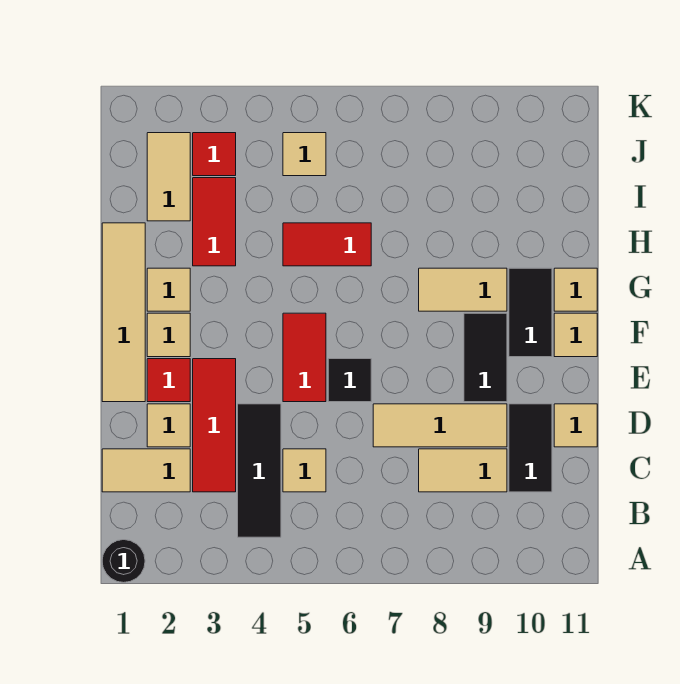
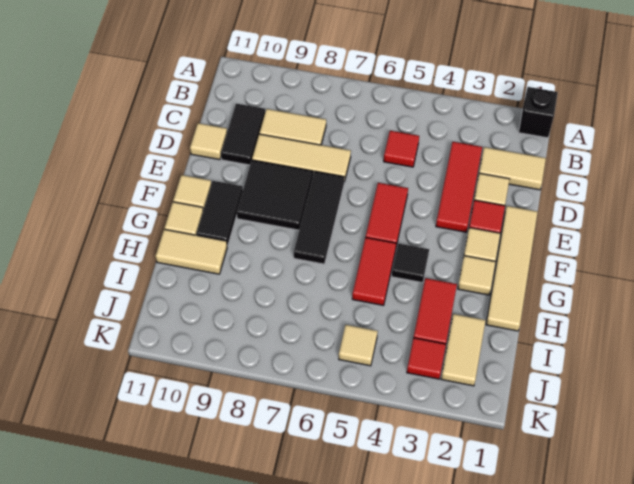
black 1x1 round brick [102,540,145,583] -> black 1x1 brick [519,87,558,138]
black 1x3 tile [238,404,281,537] -> black 1x3 tile moved to [294,171,344,264]
tan 1x1 tile [283,449,326,492] -> red 1x1 tile [384,131,419,167]
black 1x1 tile [328,359,371,402] -> black 1x1 tile moved to [392,243,429,283]
black 1x2 tile [464,313,507,402] -> black 2x2 tile [237,160,313,230]
tan 1x2 tile [419,268,507,311] -> tan 1x2 tile moved to [155,229,227,274]
red 1x2 tile [283,223,371,266] -> red 1x2 tile turned to [352,237,396,305]

